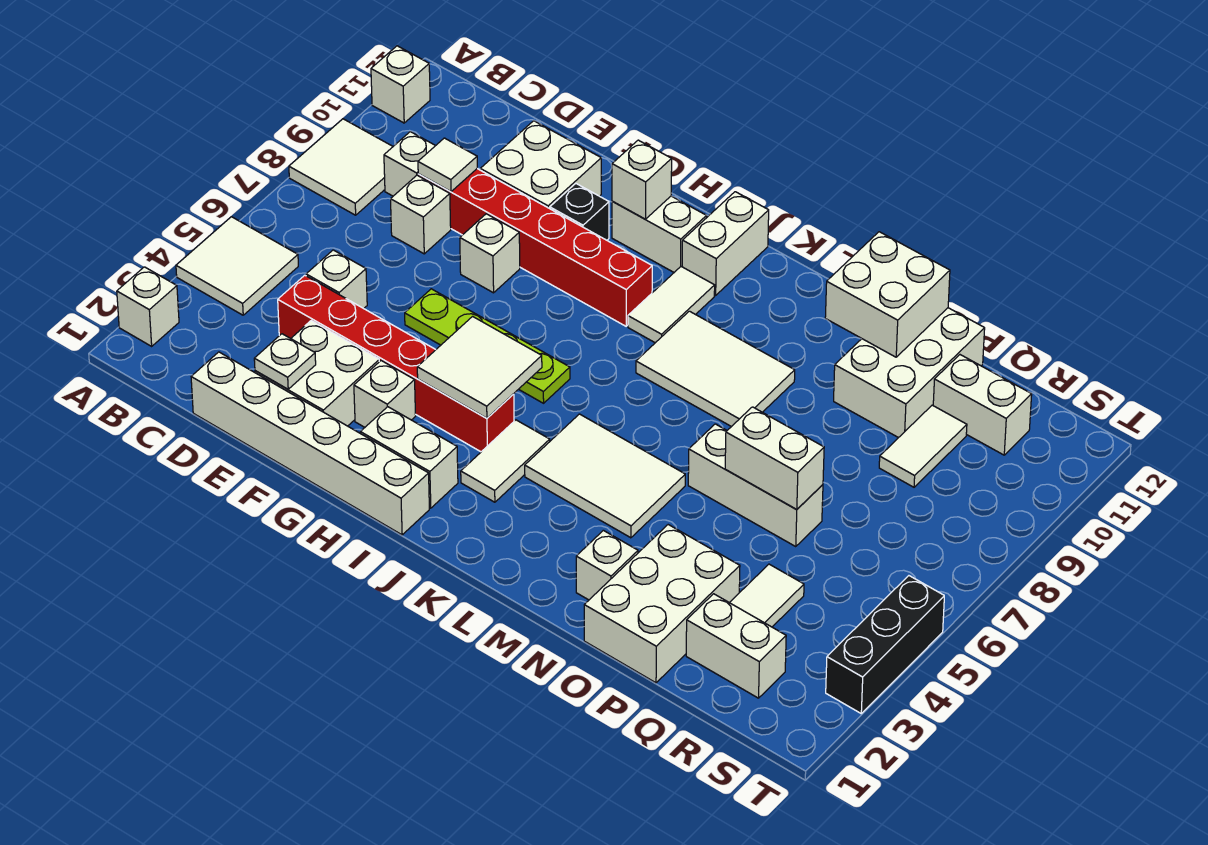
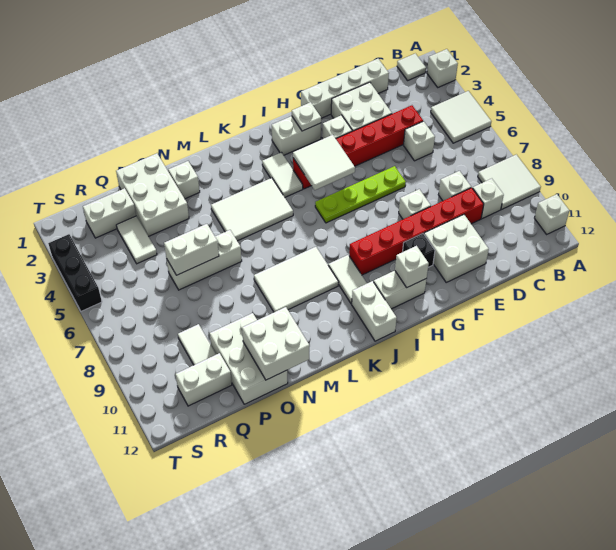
white 1x6 brick [191,352,429,535] -> white 1x4 brick [301,59,389,118]
white 1x1 tile [418,138,477,192] -> white 1x1 tile moved to [397,53,426,80]
white 1x1 plate [254,334,316,389] -> white 1x1 plate moved to [292,102,321,131]

